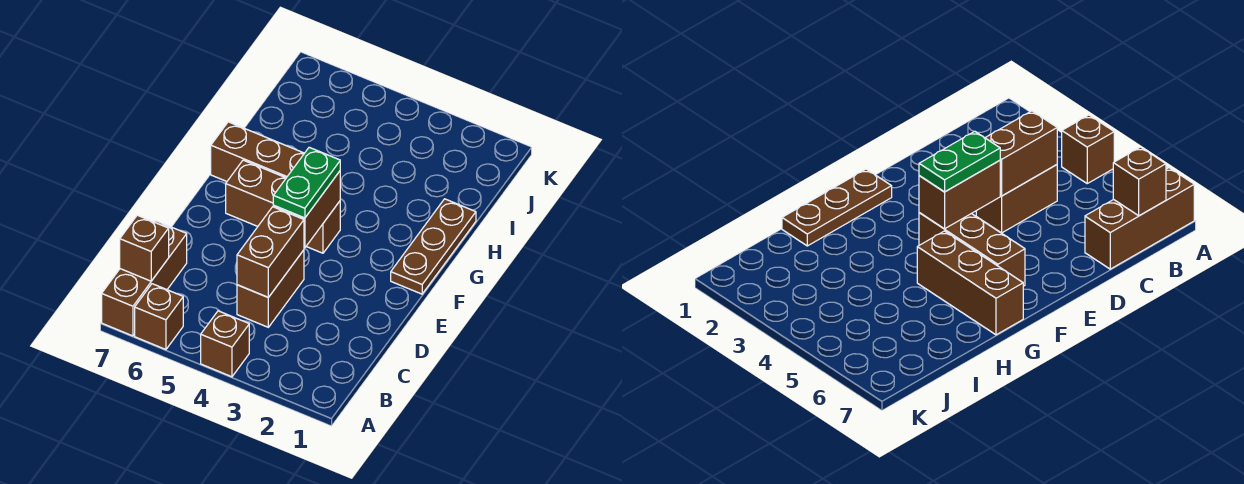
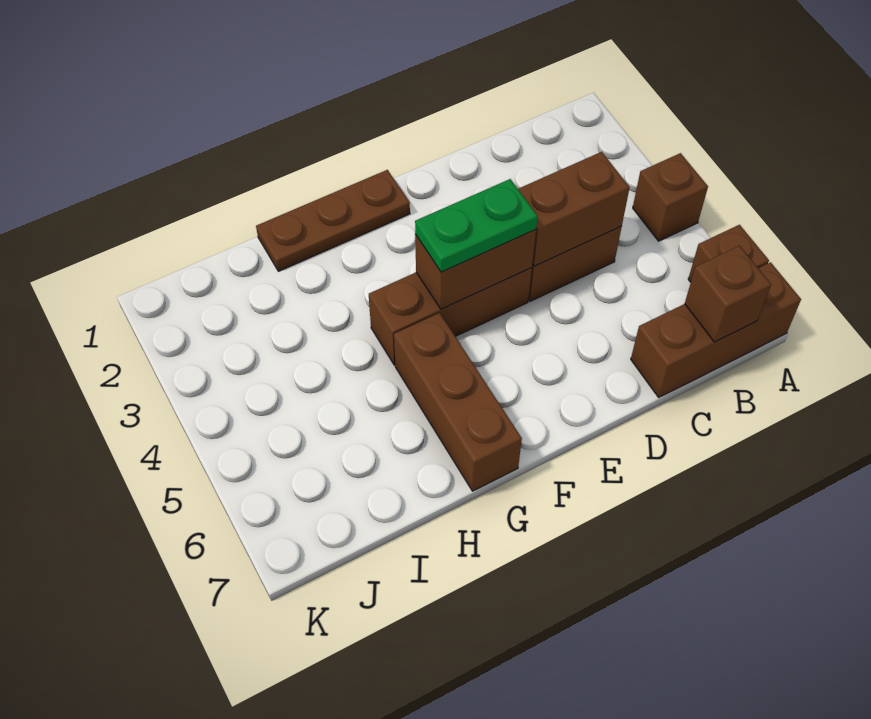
brown 1x3 brick [226,160,340,253] -> brown 1x3 brick turned to [369,268,532,365]

